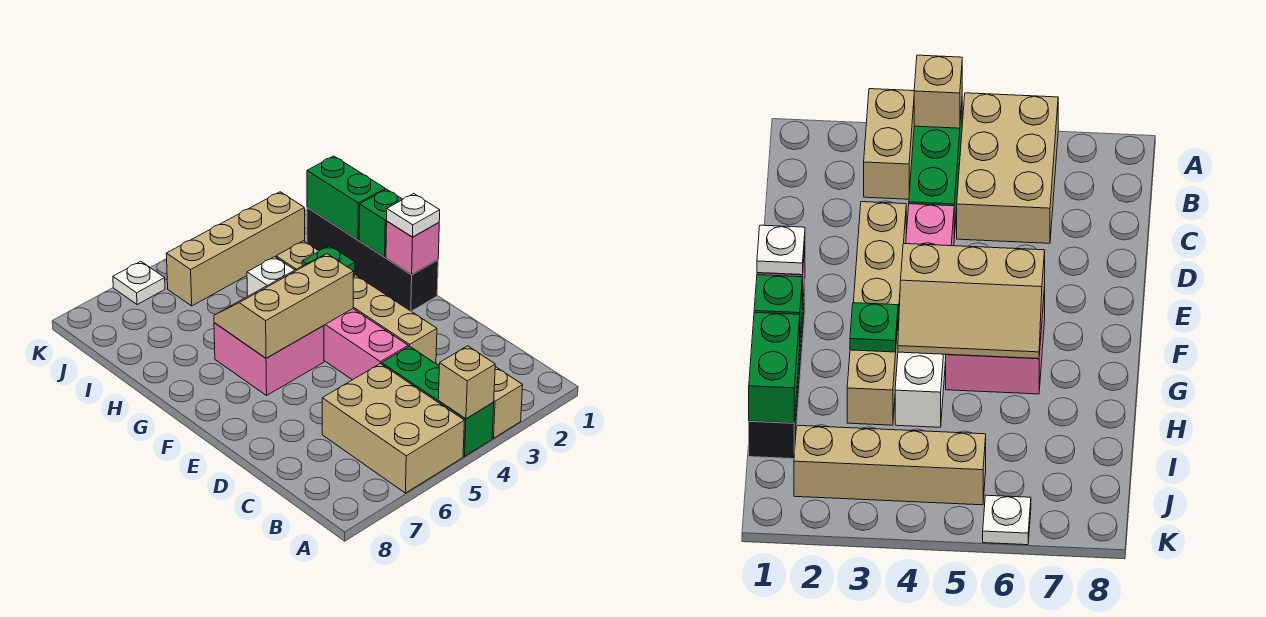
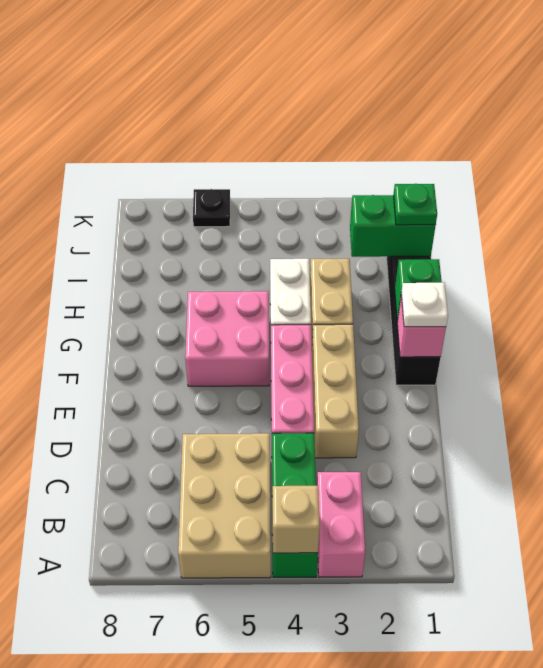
tan 1x2 brick [492,367,523,438] -> pink 1x2 brick [317,472,365,577]
tan 2x3 slope [214,254,354,358] -> none
green 1x1 plate [302,246,355,275] -> green 1x1 plate moved to [394,184,437,225]
green 1x2 brick [307,156,385,240] -> green 1x2 brick turned to [350,195,436,257]
tan 1x4 brick [166,192,305,306] -> none
white 1x1 plate [113,261,165,305] -> black 1x1 plate [193,189,230,227]

